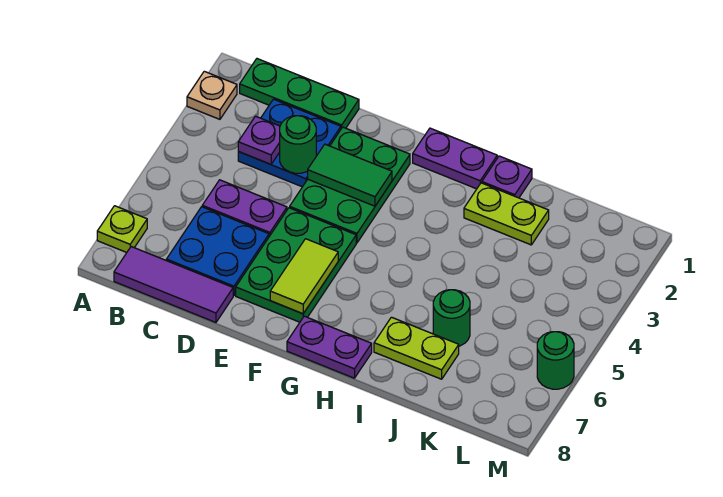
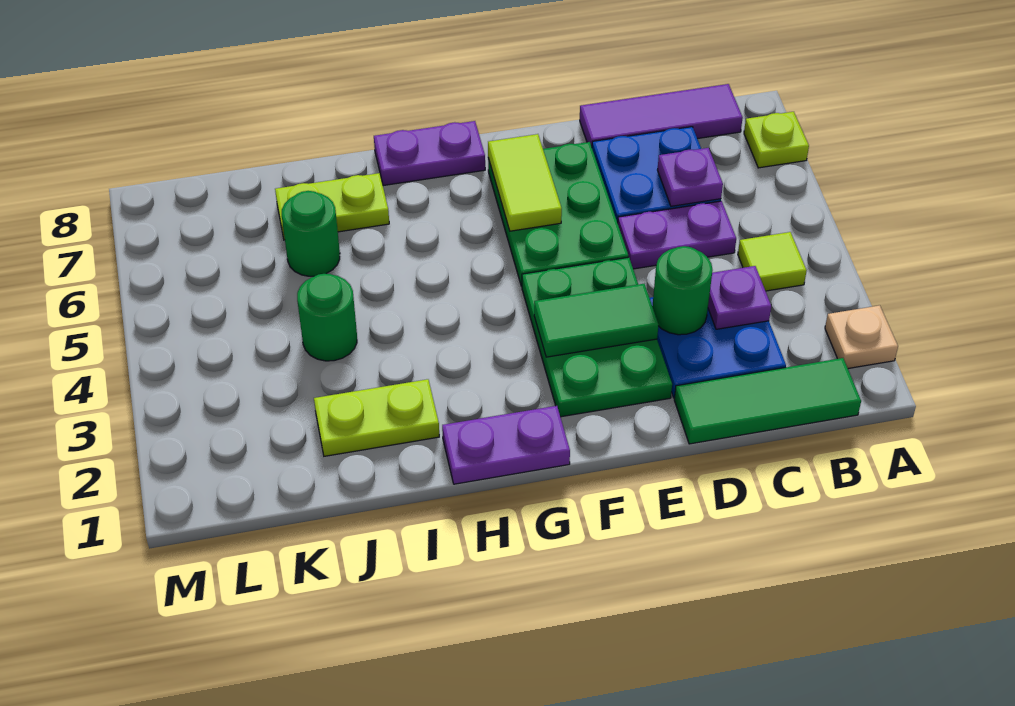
green 1x3 plate [240,59,359,129] -> green 1x3 tile [674,358,861,444]
none -> lime 1x1 tile [738,232,807,291]
purple 1x1 plate [482,156,532,198] -> purple 1x1 plate moved to [658,148,723,206]
green 1x1 round brick [537,332,574,389] -> green 1x1 round brick moved to [297,274,357,361]

